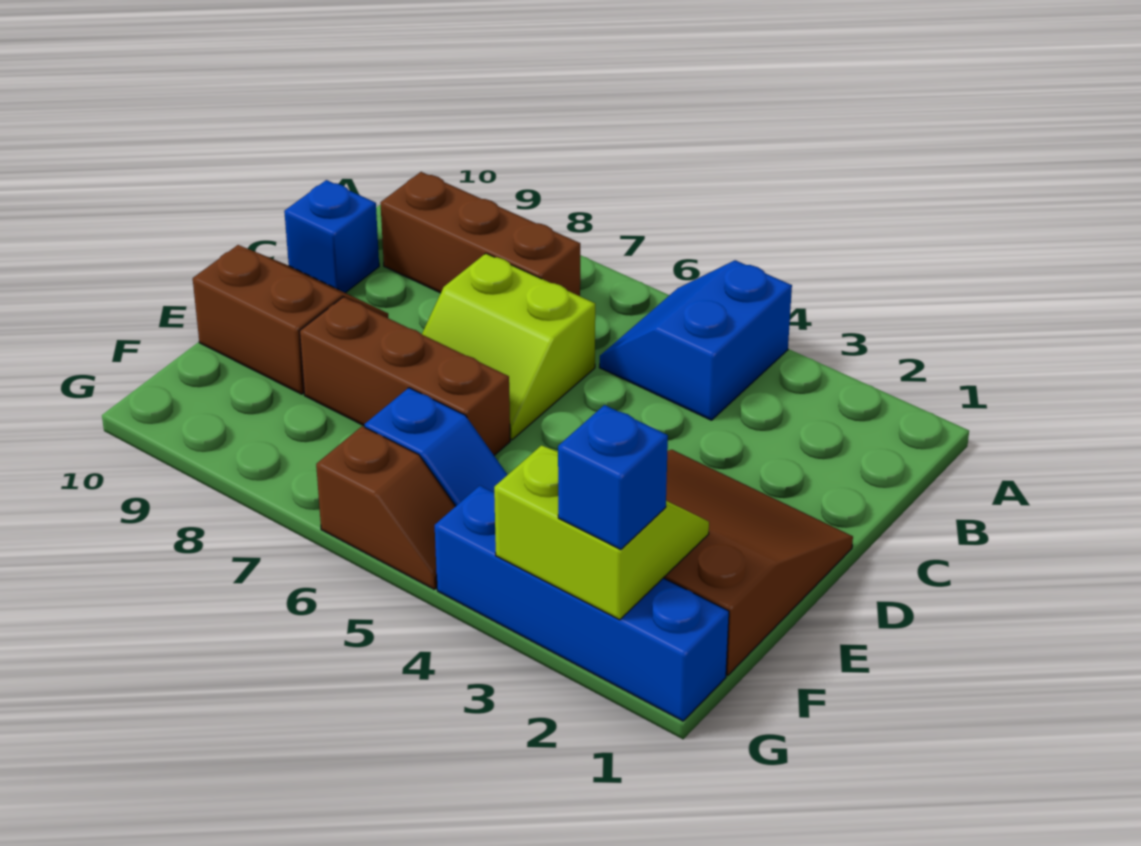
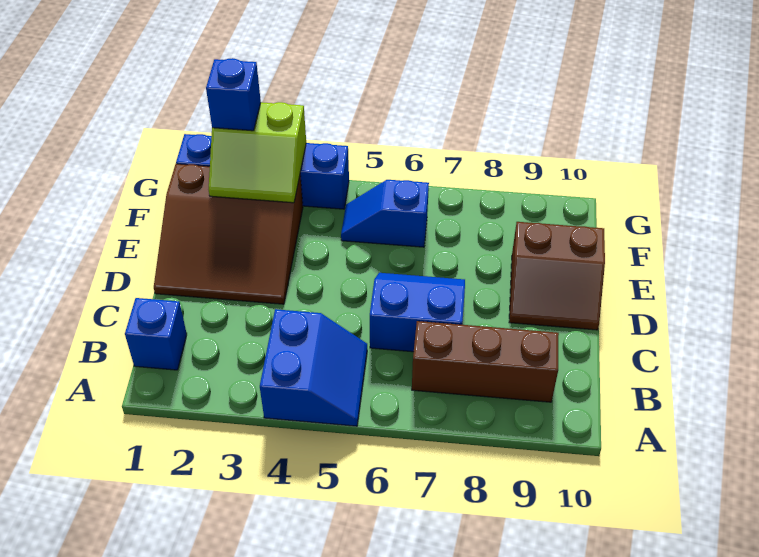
lime 2x2 slope [422,253,595,440] -> blue 2x2 slope [370,273,465,352]
blue 1x1 brick [284,180,379,293] -> blue 1x1 brick moved to [125,298,187,370]
brown 1x3 brick [300,297,510,455] -> none
brown 1x2 slope [316,426,456,589] -> none

